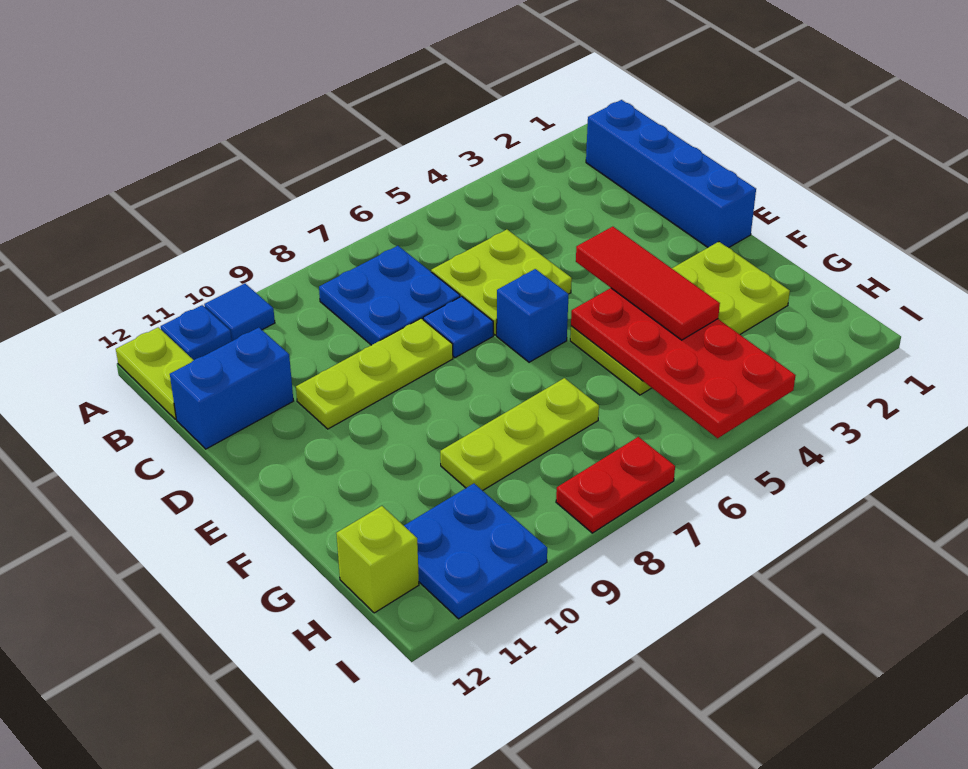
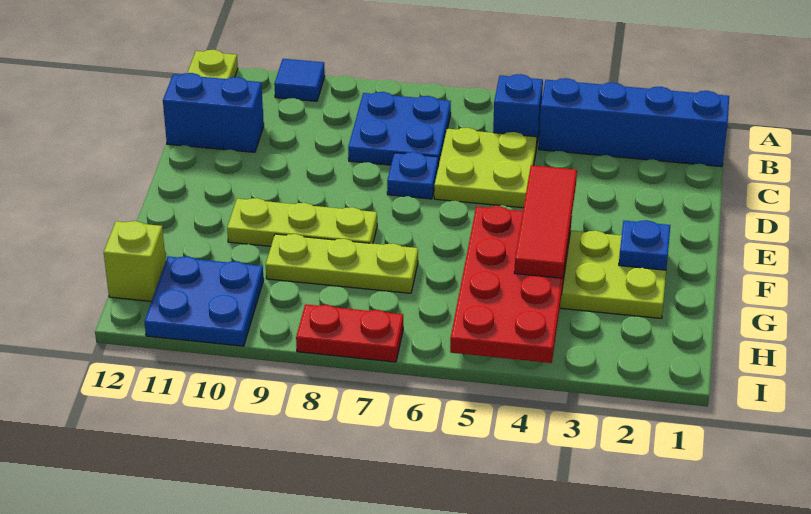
blue 1x1 plate [161,305,232,360] -> blue 1x1 plate moved to [619,220,670,270]
blue 1x4 brick [586,100,756,248] -> blue 1x4 brick turned to [539,78,729,167]
lime 1x3 plate [296,318,453,429] -> lime 1x3 plate moved to [227,198,377,246]
blue 1x1 brick [497,269,569,362] -> blue 1x1 brick moved to [493,74,543,149]

